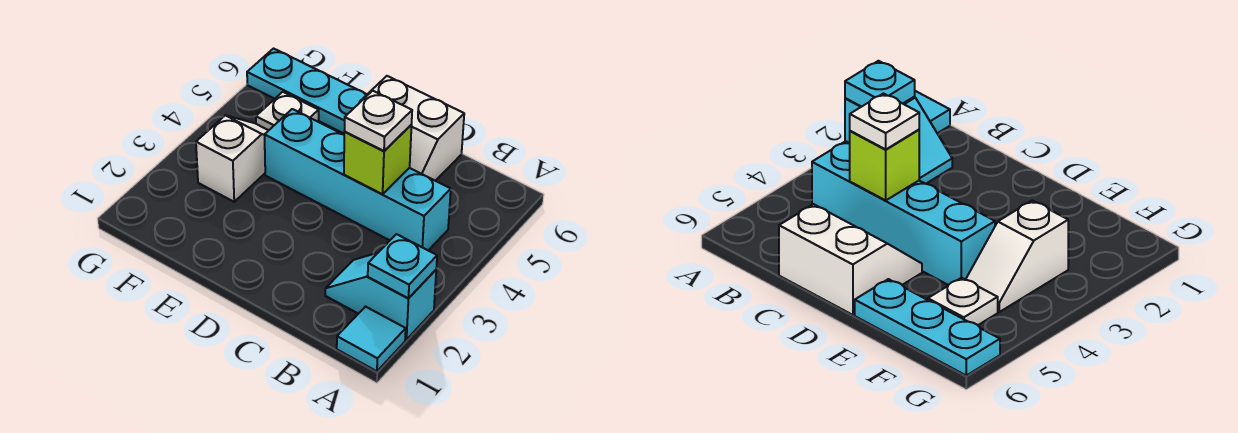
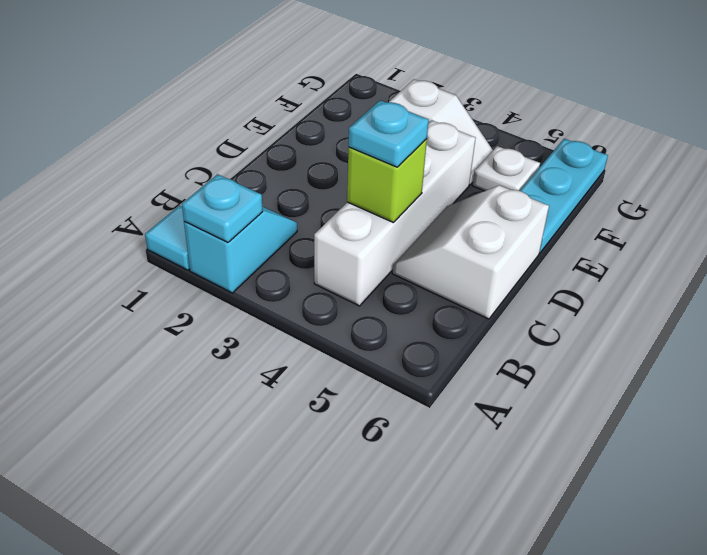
cyan 1x4 brick [265,109,451,250] -> white 1x4 brick [314,120,476,306]
white 1x1 plate [345,91,412,151] -> cyan 1x1 plate [349,100,429,167]

